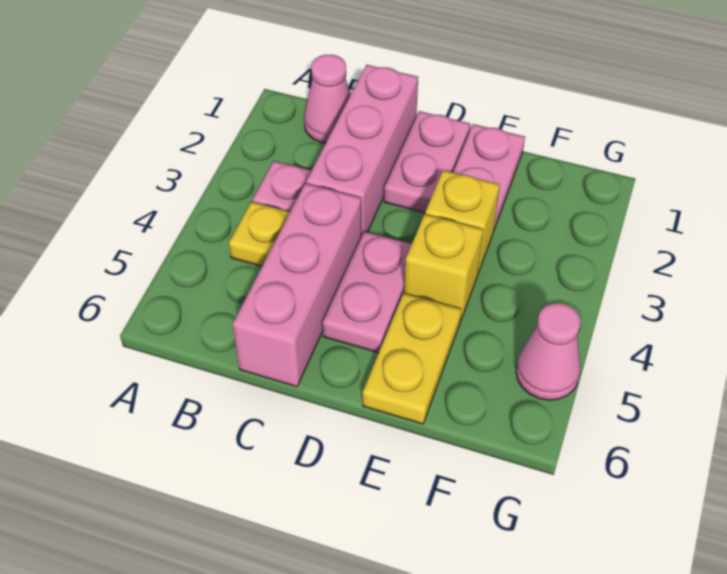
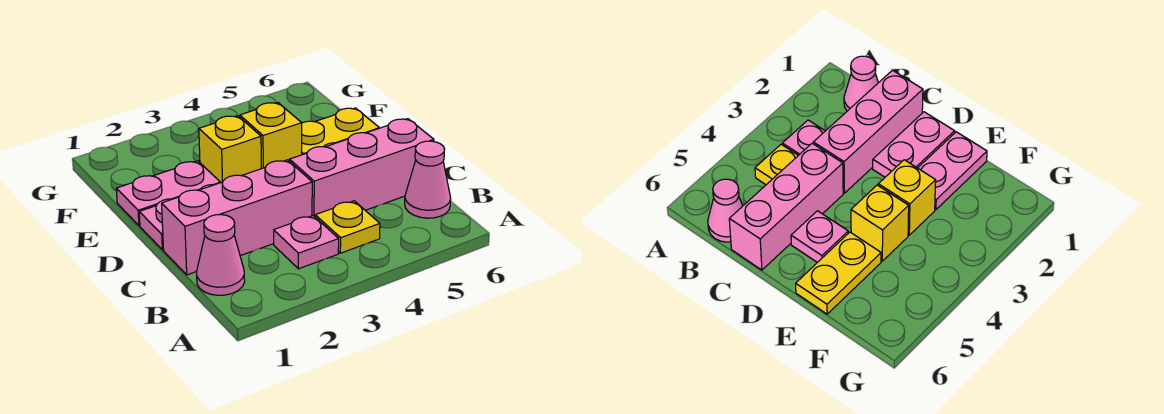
pink 1x2 plate [323,231,412,353] -> pink 1x1 plate [791,211,848,263]
pink 1x1 cone [516,303,580,400] -> pink 1x1 cone moved to [405,141,451,218]

